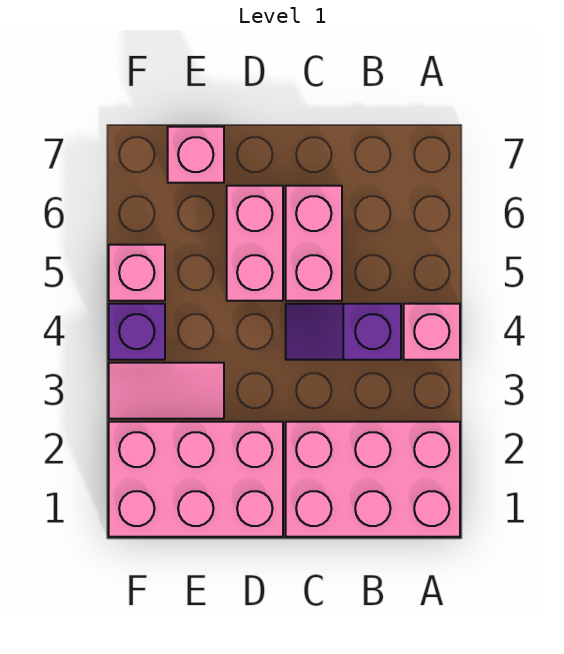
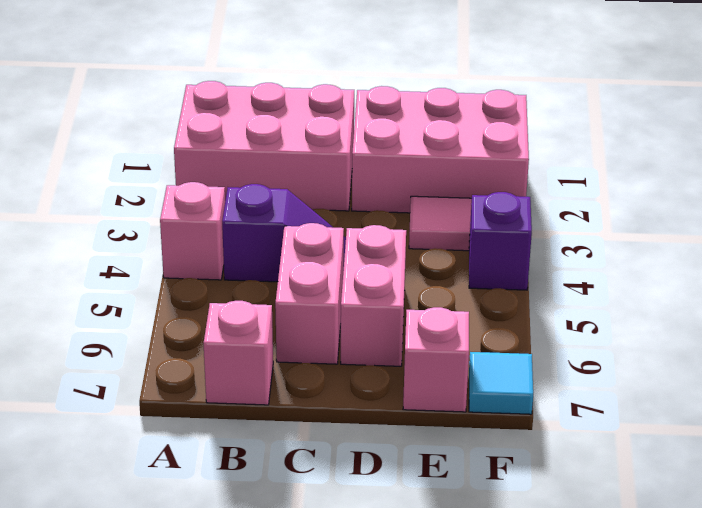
pink 1x1 brick [109,245,165,301] -> pink 1x1 brick moved to [204,301,273,405]
none -> cyan 1x1 tile [469,352,533,414]

